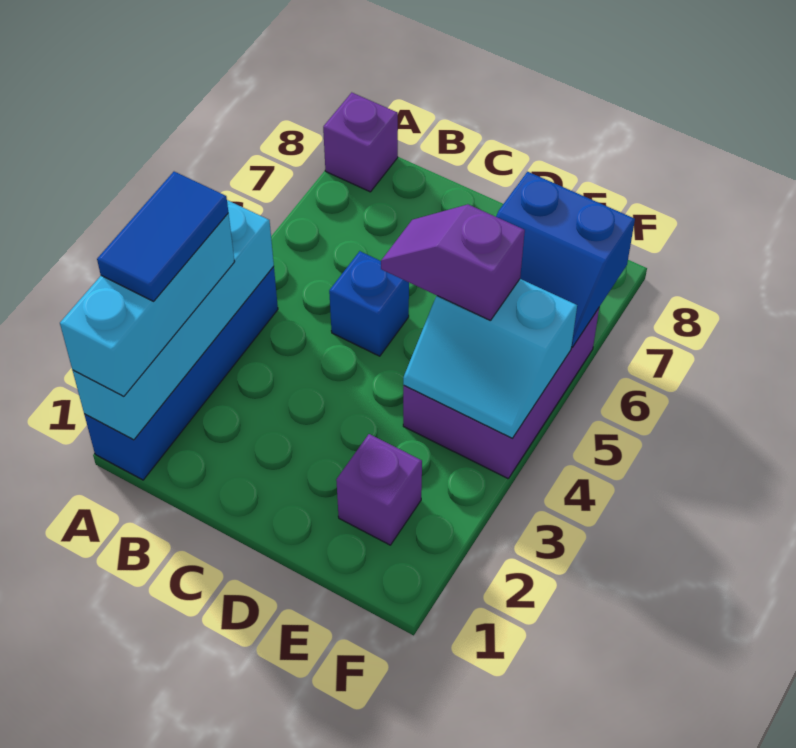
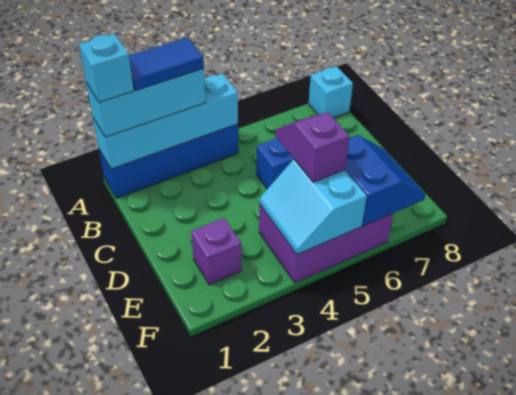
none -> cyan 1x1 brick [79,34,134,102]
purple 1x1 brick [323,93,398,192] -> cyan 1x1 brick [309,66,353,118]
blue 2x2 slope [496,172,635,347] -> blue 2x2 slope turned to [345,135,426,226]

